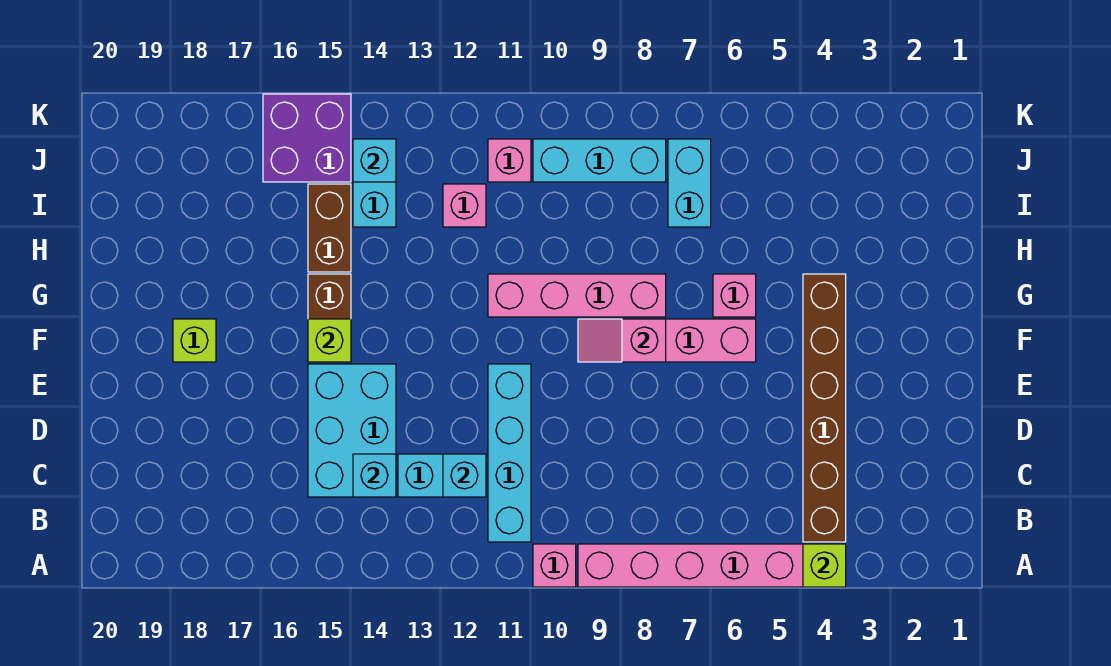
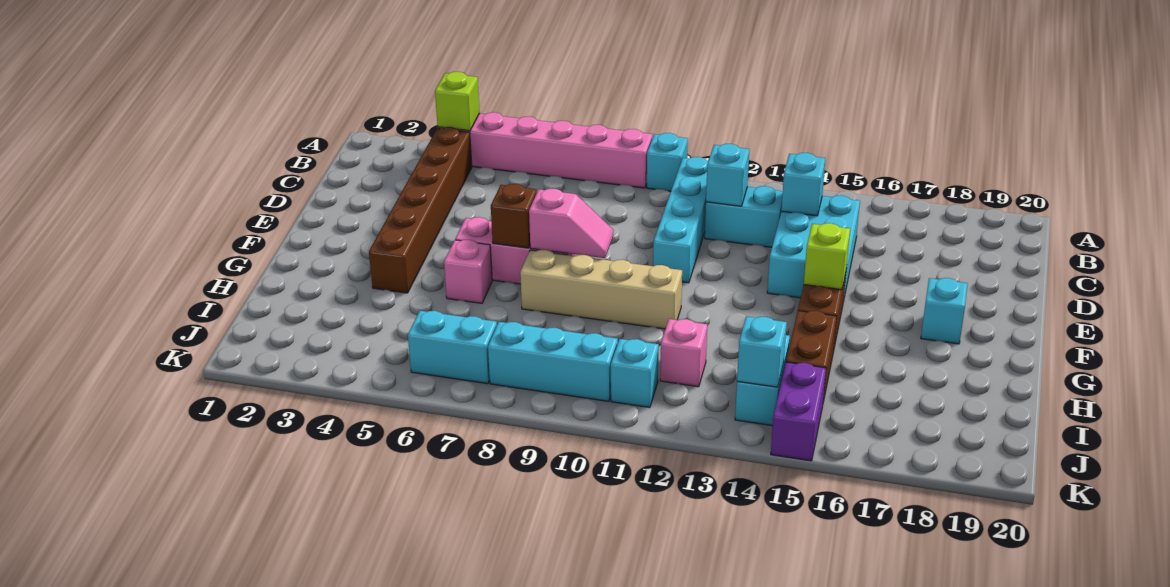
pink 1x1 brick [533,544,576,587] -> cyan 1x1 brick [647,133,688,191]
none -> brown 1x1 brick [491,184,537,248]
lime 1x1 brick [173,319,216,362] -> cyan 1x1 brick [921,278,968,344]
pink 1x4 brick [488,274,666,317] -> tan 1x4 brick [520,250,682,329]
cyan 1x2 brick [668,139,711,227] -> cyan 1x2 brick turned to [408,311,497,384]
pink 1x1 brick [488,139,531,182] -> cyan 1x1 brick [611,339,659,408]
purple 2x2 brick [263,94,351,182] -> purple 1x2 brick [771,362,826,461]

